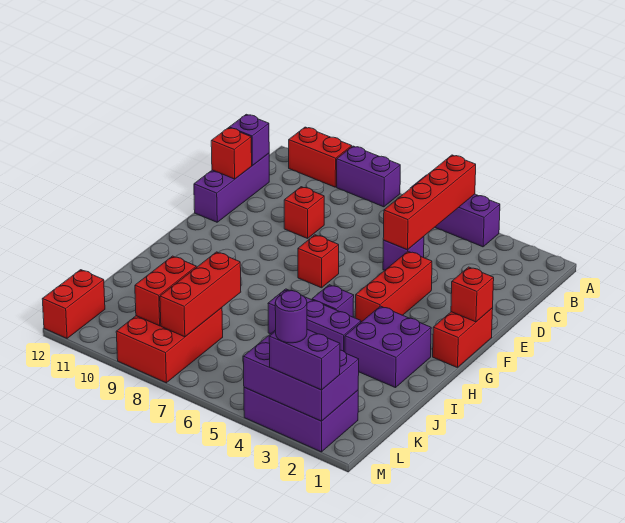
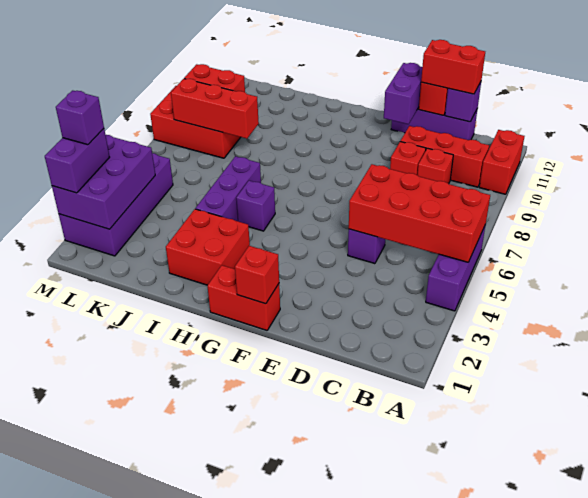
red 1x4 brick [383,155,476,250] -> red 2x4 brick [349,164,490,262]
purple 1x2 brick [337,146,400,207] -> purple 1x2 brick moved to [384,63,422,124]
red 1x3 brick [355,251,432,322] -> red 1x3 brick moved to [401,126,489,187]
red 1x1 brick [298,235,339,288] -> red 1x1 brick moved to [418,148,453,184]
purple 2x2 brick [345,306,431,388] -> red 2x2 brick [166,209,250,285]
purple 2x3 brick [244,387,358,452] -> purple 2x4 brick [59,153,173,256]
red 1x2 brick [42,270,105,338] -> red 1x2 brick moved to [421,40,485,94]
purple 1x1 round brick [275,291,307,343] -> purple 1x1 brick [56,91,104,145]

